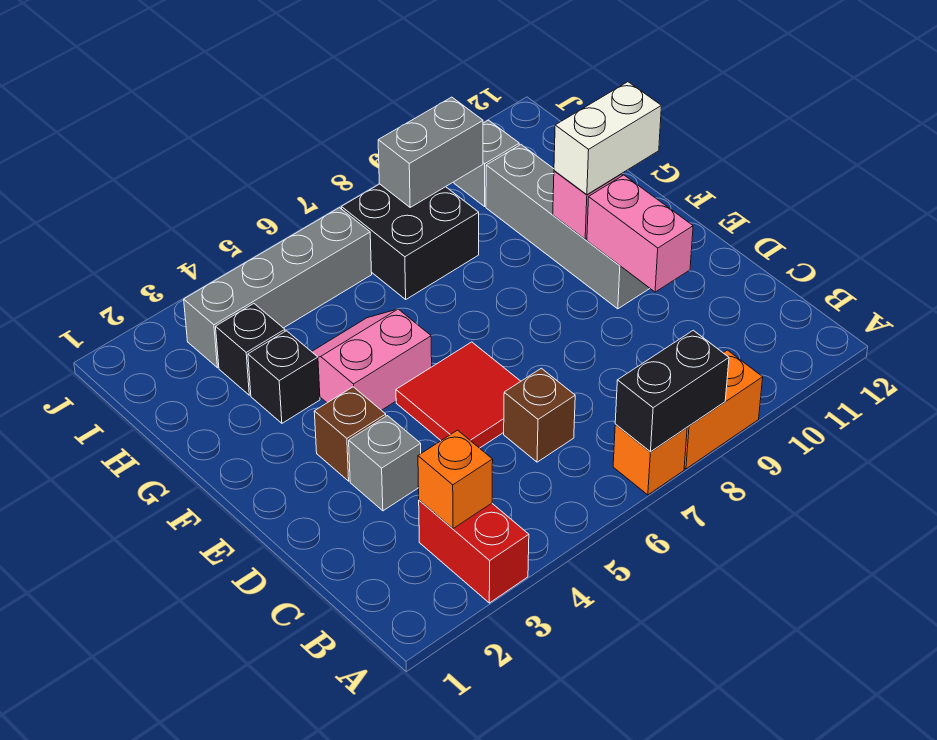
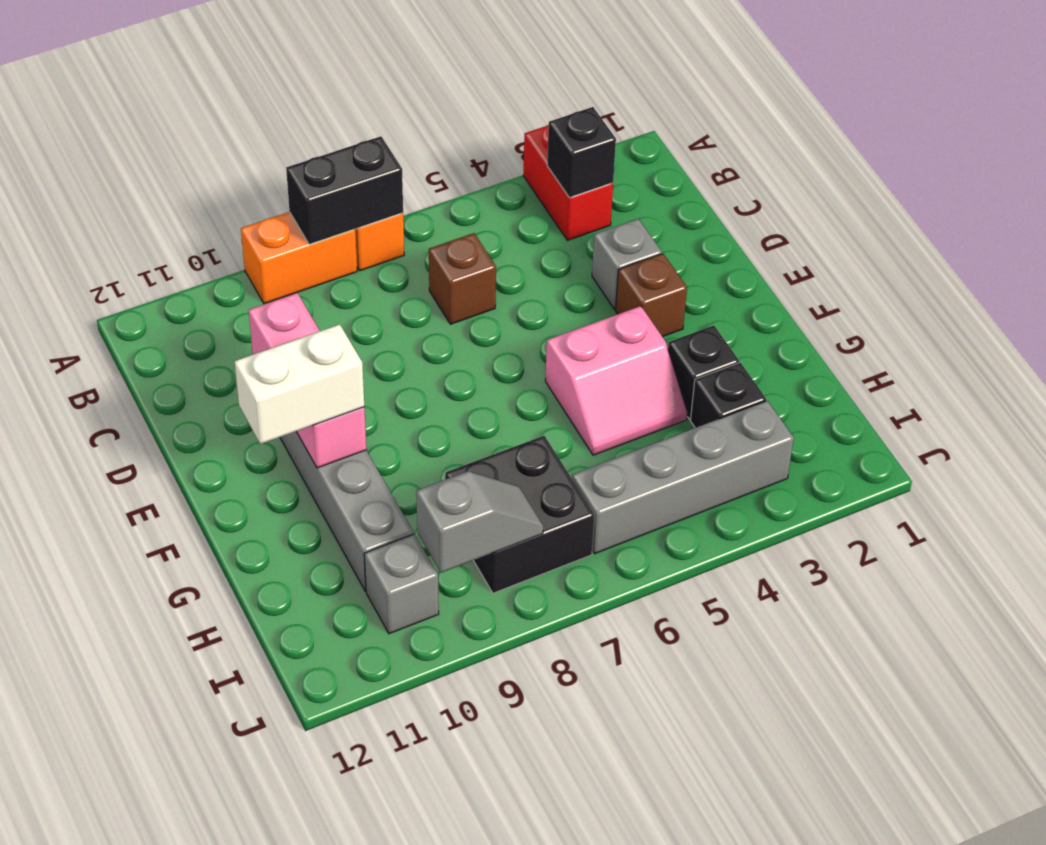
orange 1x1 brick [418,430,493,529] -> black 1x1 brick [547,107,616,198]
red 2x2 tile [396,342,521,448] -> none
grey 1x2 brick [378,97,483,207] -> grey 1x2 slope [416,471,543,573]

